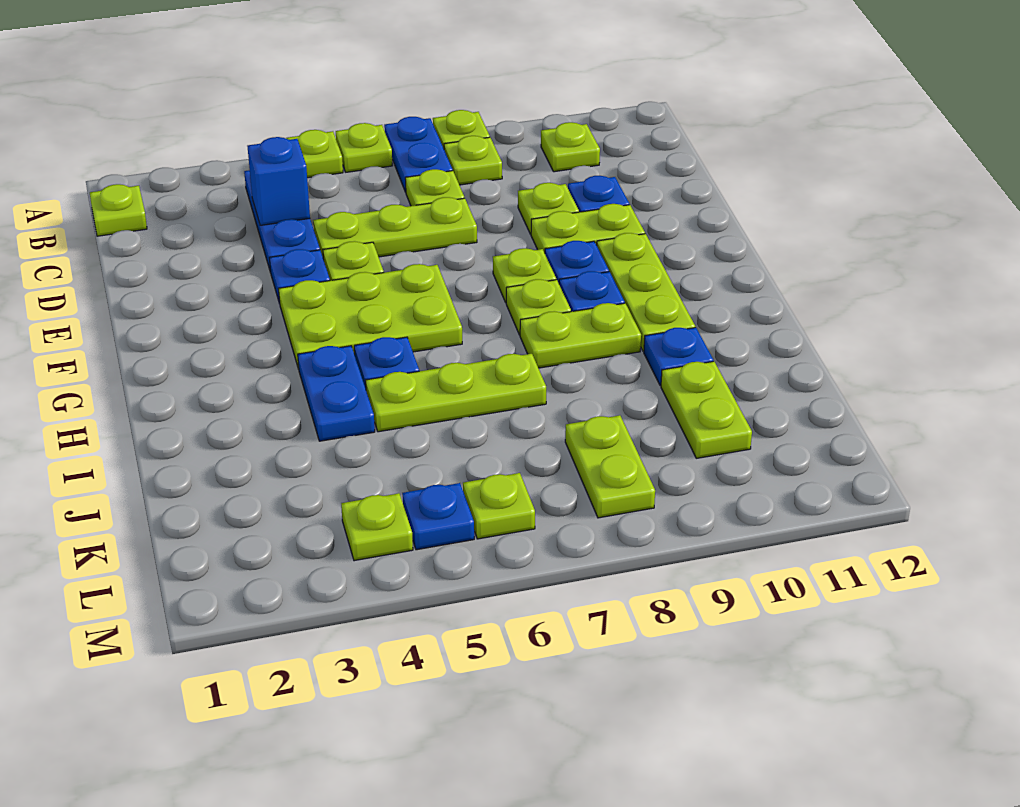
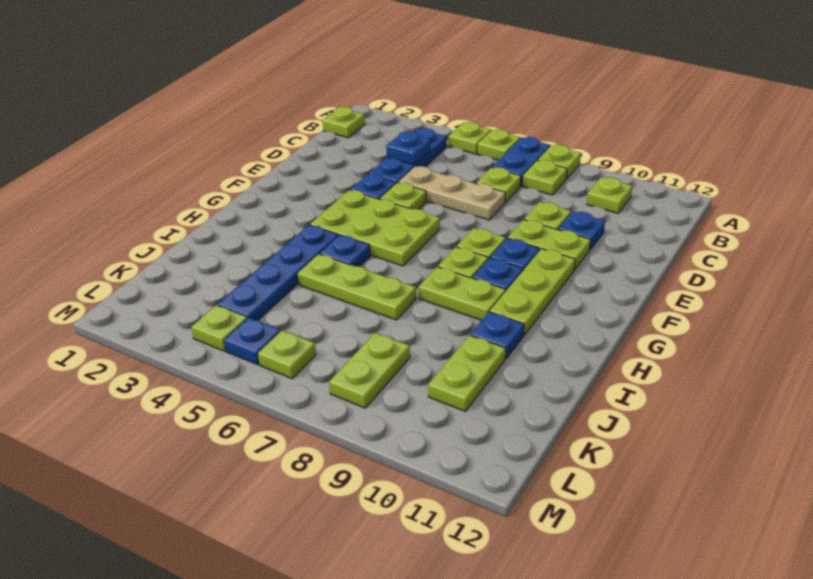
blue 1x1 brick [248,137,310,225] -> blue 1x1 plate [386,131,430,165]
lime 1x3 plate [313,197,477,257] -> tan 1x3 plate [398,166,505,220]
blue 1x2 plate [298,346,375,441] -> blue 1x4 plate [218,225,338,320]

